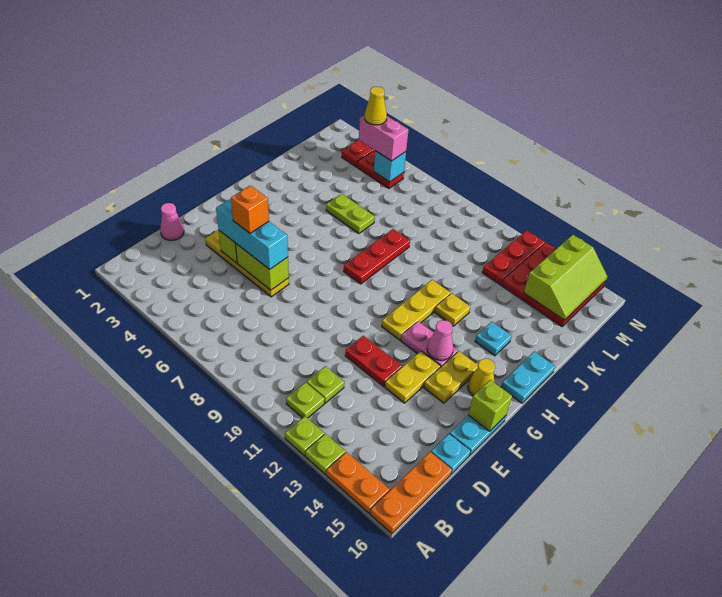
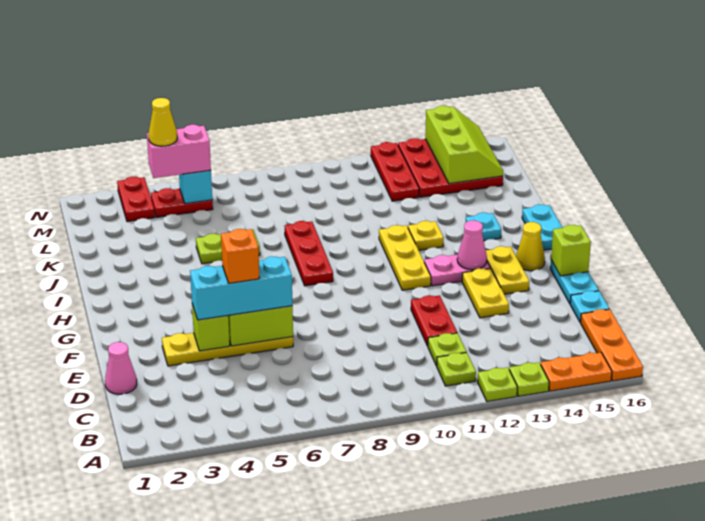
red 1x2 plate [345,336,402,387] -> red 1x2 plate turned to [411,295,457,346]

